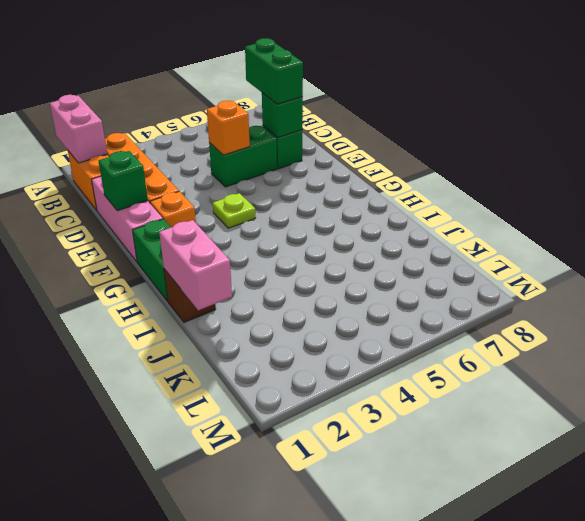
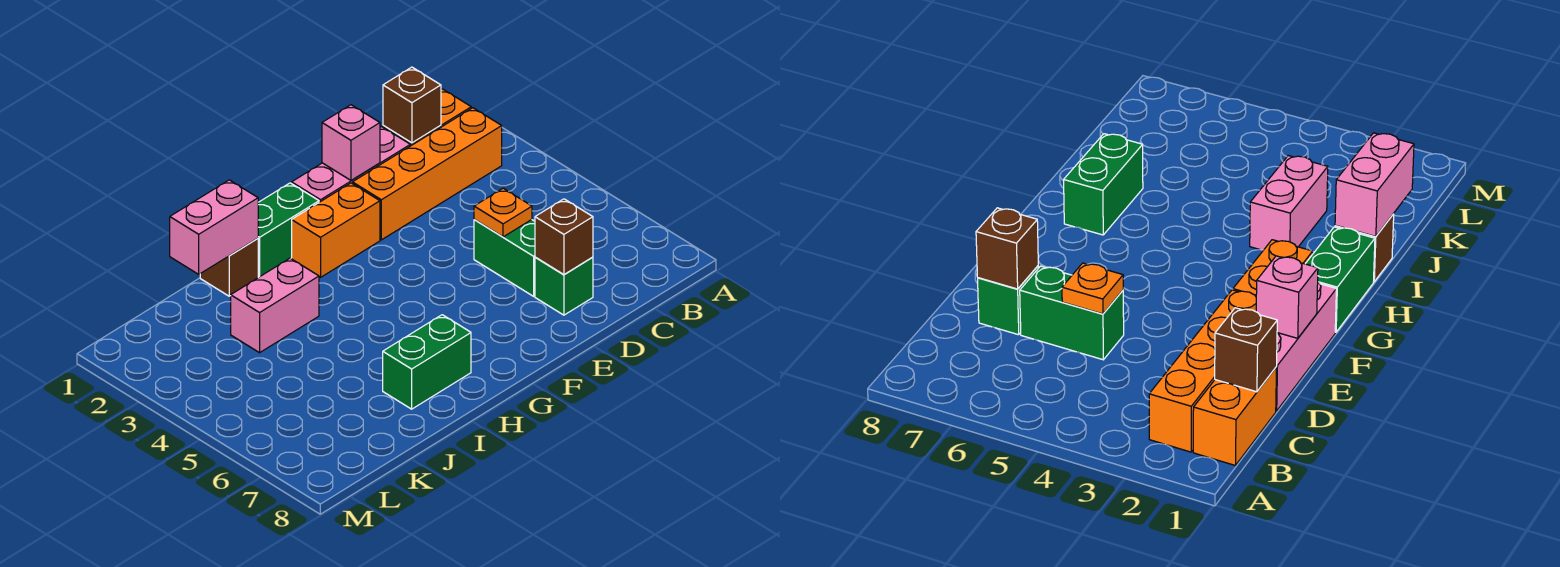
pink 1x2 brick [50,95,107,163] -> pink 1x2 brick moved to [231,258,319,353]
none -> brown 1x1 brick [383,67,441,143]
green 1x2 brick [245,38,303,104] -> green 1x2 brick moved to [383,315,471,409]
orange 1x1 brick [207,101,250,155] -> orange 1x1 plate [474,188,532,237]
green 1x1 brick [262,93,303,137] -> brown 1x1 brick [535,199,593,275]
green 1x1 brick [99,151,148,211] -> pink 1x1 brick [322,105,380,180]
orange 1x1 brick [150,191,196,227] -> orange 1x2 brick [292,183,380,277]
lime 1x1 plate [213,193,255,228] -> none

